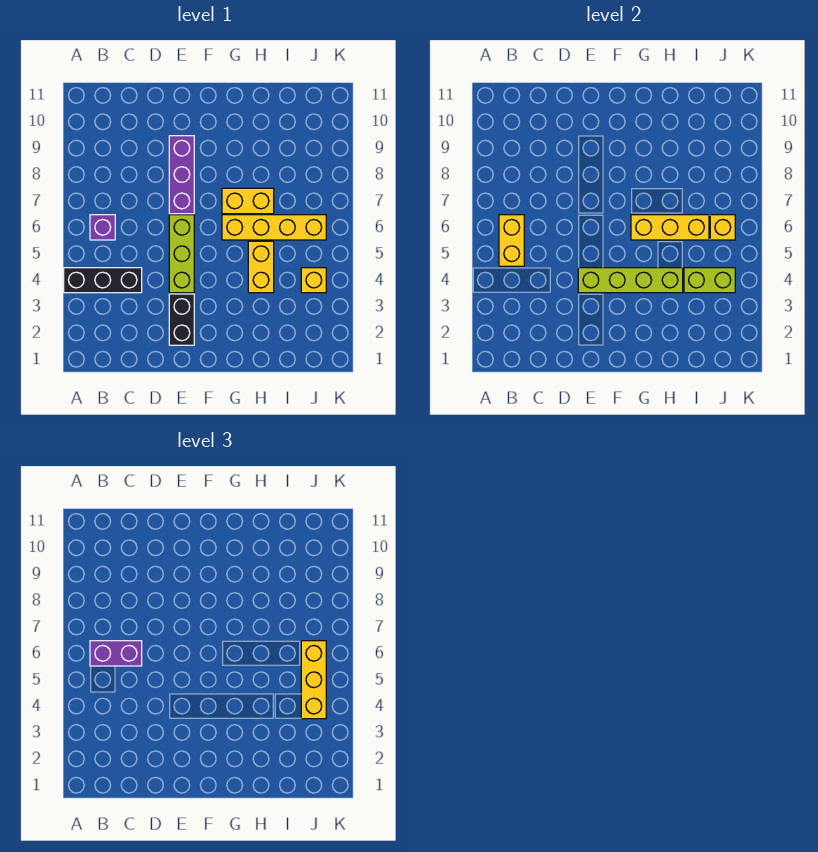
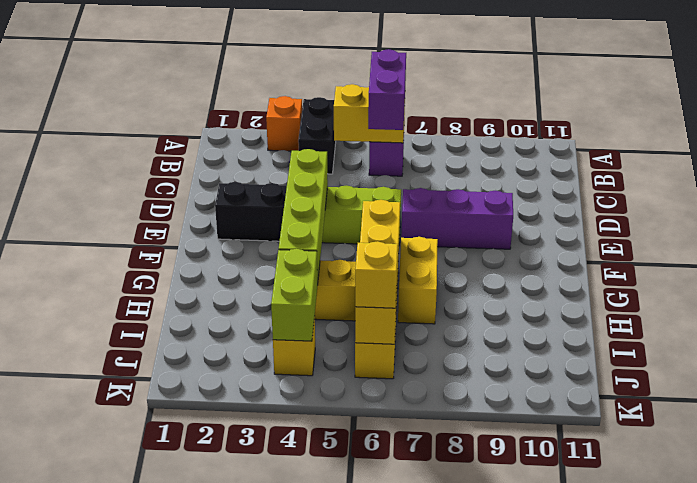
none -> orange 1x1 brick [266,96,302,151]
black 1x3 brick [64,268,142,293] -> black 1x2 brick [298,97,336,174]
yellow 1x3 brick [301,641,326,719] -> yellow 1x1 brick [355,241,398,308]

